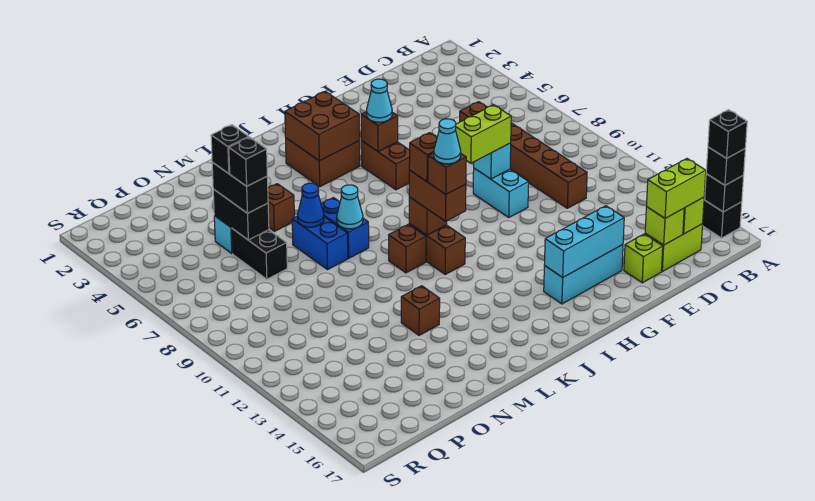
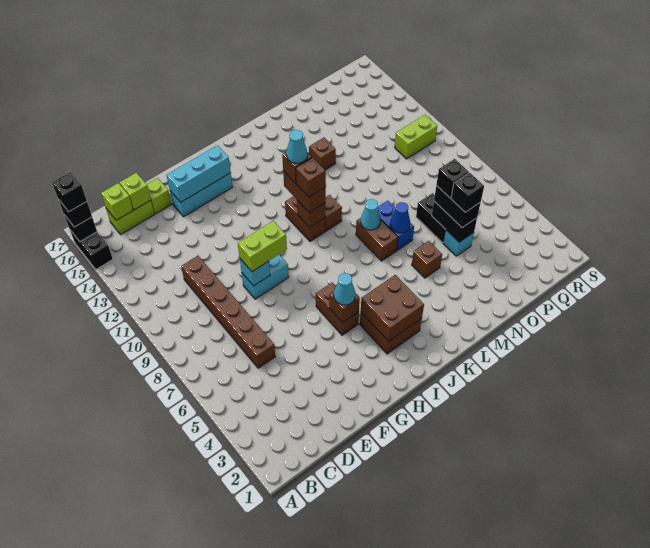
lime 1x2 brick [646,159,706,218] -> lime 1x2 brick moved to [395,115,437,159]
cyan 1x2 brick [473,168,529,217] -> cyan 1x2 brick turned to [242,255,289,299]
blue 1x2 brick [321,198,369,258] -> brown 1x2 brick [356,218,398,261]

